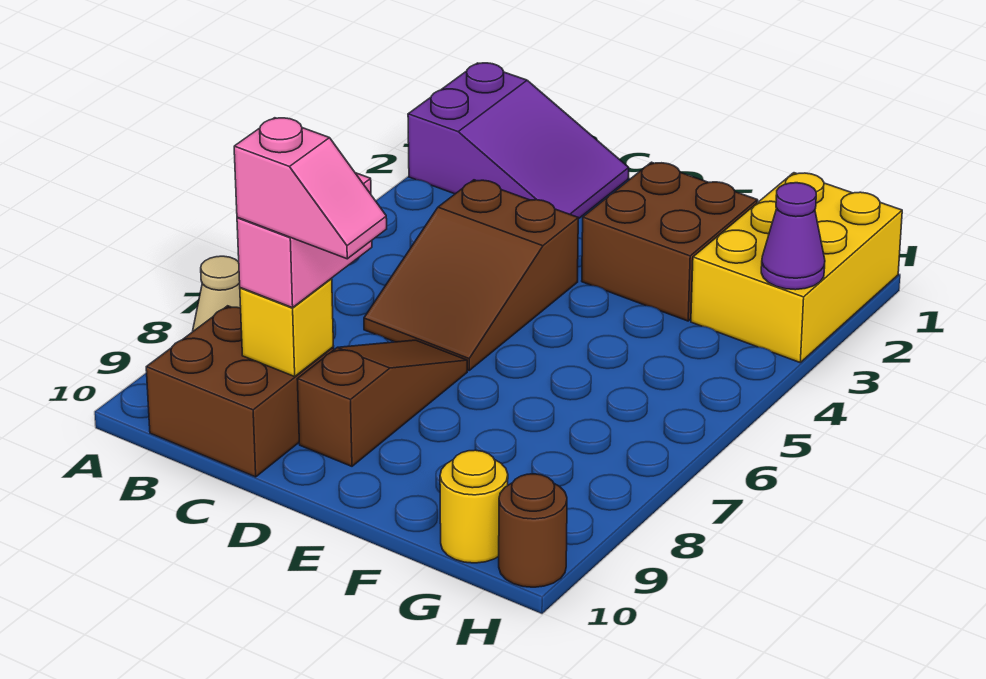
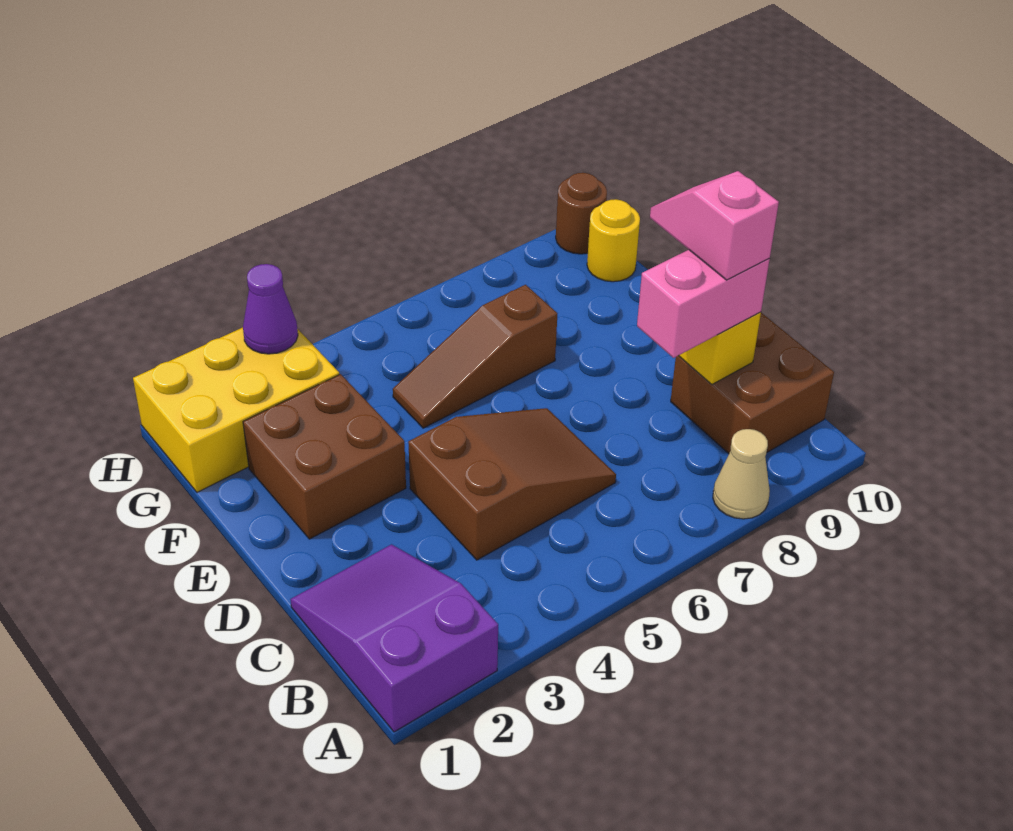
brown 1x3 slope [297,340,467,466] -> brown 1x3 slope moved to [393,285,557,428]

